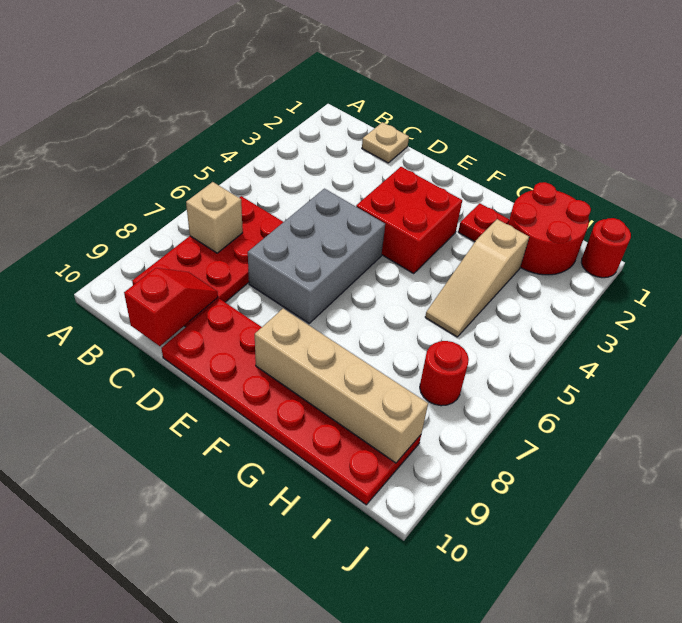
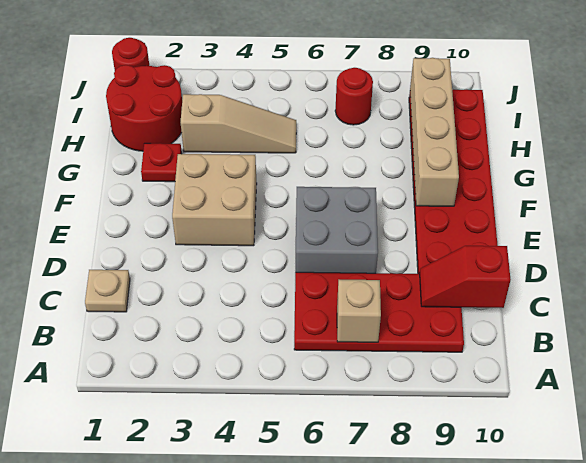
grey 2x3 brick [248,189,385,323] -> grey 2x2 brick [296,187,378,273]
red 2x2 brick [356,167,462,274] -> tan 2x2 brick [172,154,257,246]

